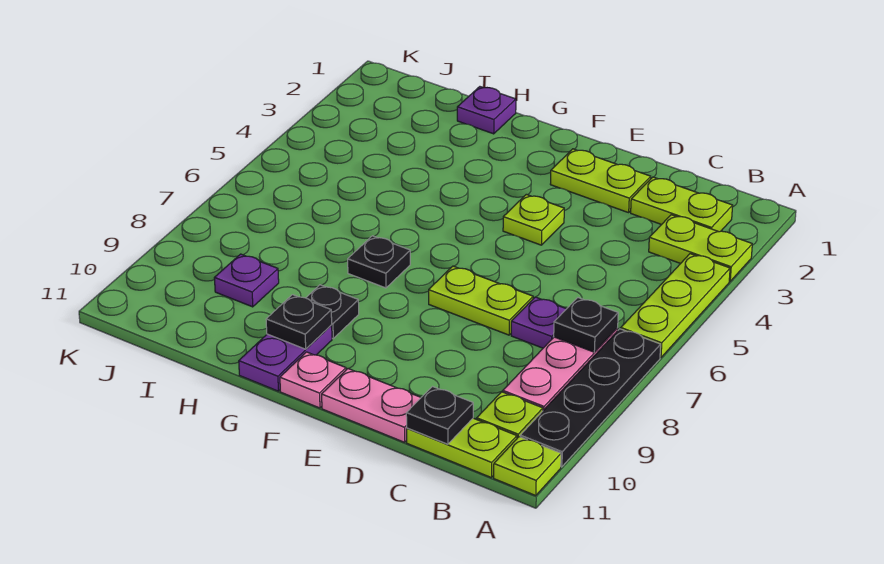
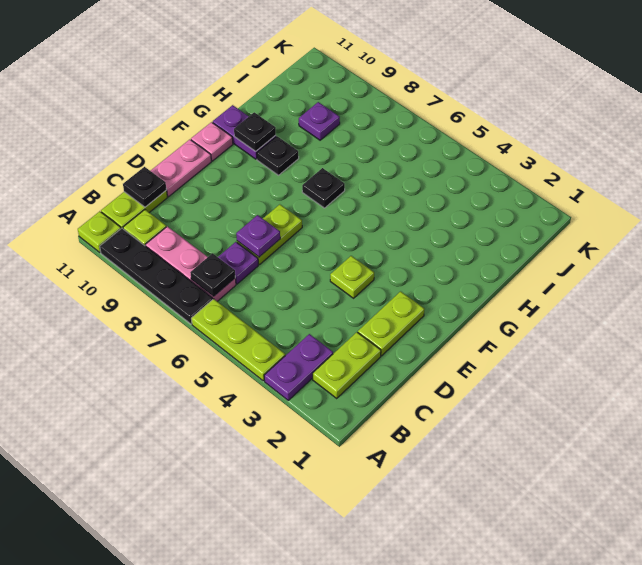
lime 1x2 plate [649,215,752,281] -> purple 1x2 plate [264,334,333,400]
purple 1x1 plate [457,87,516,134] -> purple 1x1 plate moved to [236,215,280,257]

